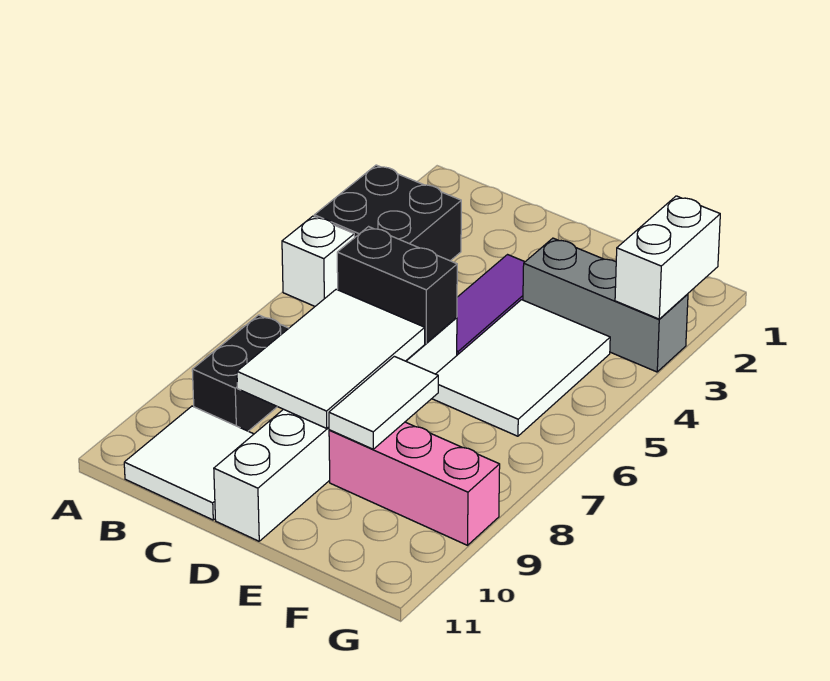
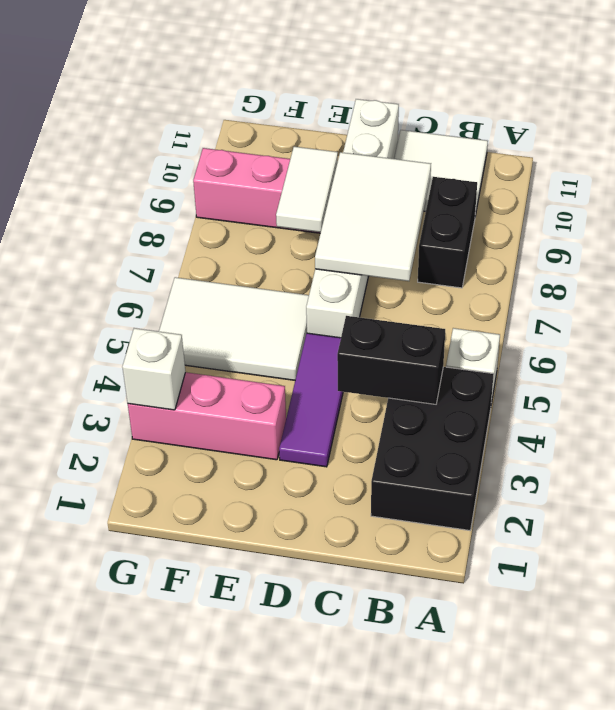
black 2x2 brick [314,165,461,261] -> black 2x3 brick [371,367,494,530]
black 1x2 brick [337,227,457,343] -> black 1x2 brick moved to [337,316,445,404]
grey 1x3 brick [523,238,688,372] -> pink 1x3 brick [128,372,286,460]
white 2x3 tile [432,300,610,436] -> white 2x3 tile turned to [159,277,309,380]
white 1x2 brick [615,196,720,319] -> white 1x1 brick [122,328,186,410]

